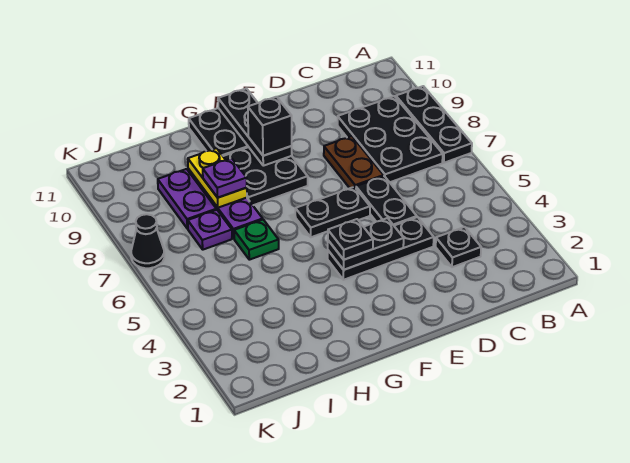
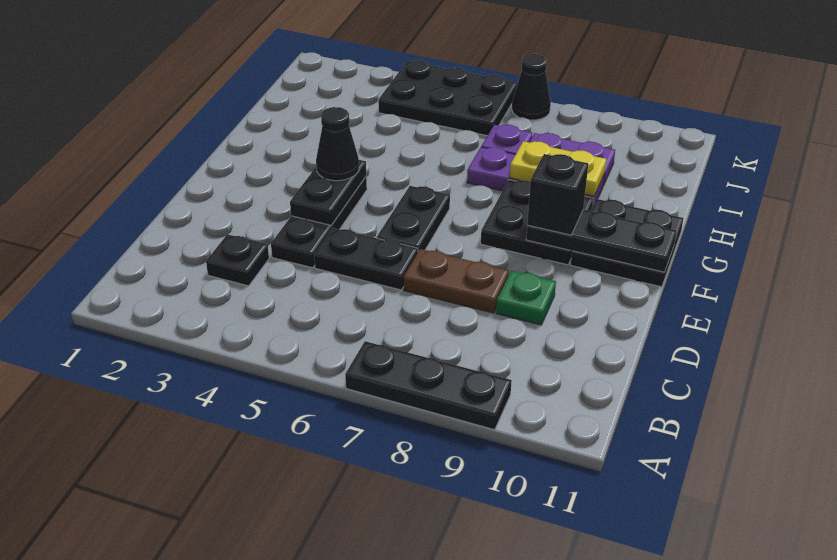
black 2x3 plate [338,96,443,182] -> black 2x3 plate moved to [378,60,517,136]
black 1x1 plate [328,219,373,260] -> black 1x1 cone [316,107,359,181]
green 1x1 plate [234,220,279,260] -> green 1x1 plate moved to [496,271,556,325]
purple 1x1 plate [203,158,247,198] -> none

